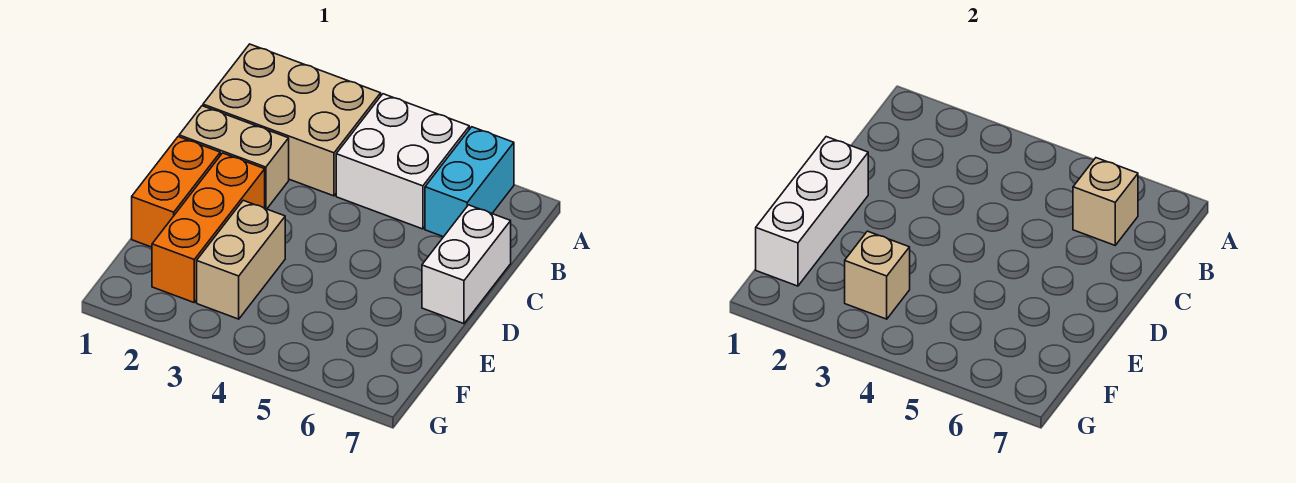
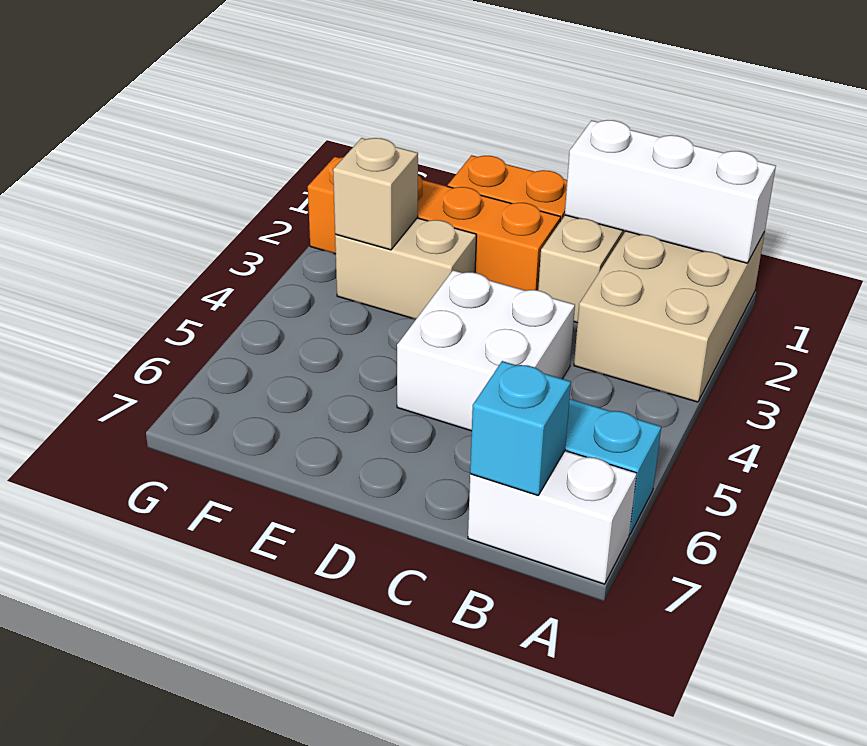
white 2x2 brick [336,94,469,229] -> white 2x2 brick moved to [397,270,575,431]
tan 1x1 brick [1073,158,1138,245] -> none
none -> cyan 1x1 brick [470,361,571,495]
white 1x2 brick [422,205,511,324] -> white 1x2 brick moved to [468,451,637,584]
white 1x3 brick [756,137,868,286] -> white 1x3 brick moved to [565,120,776,263]
orange 1x3 brick [152,153,265,302] -> orange 1x4 brick [308,157,561,291]

